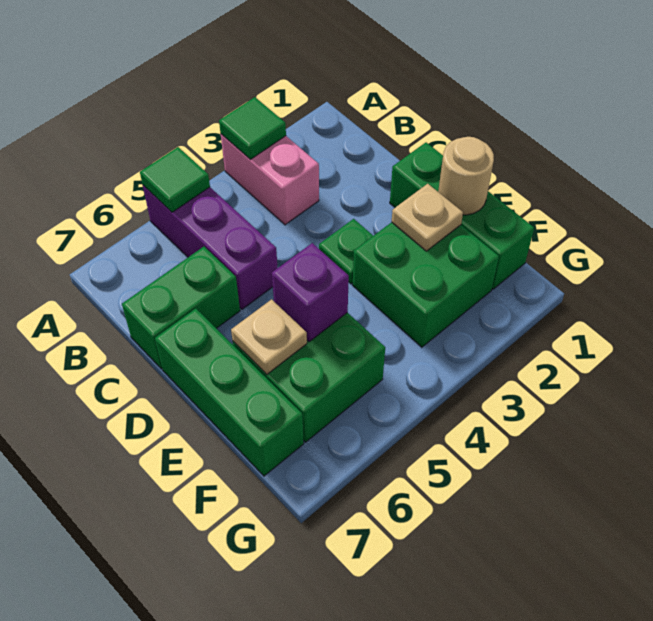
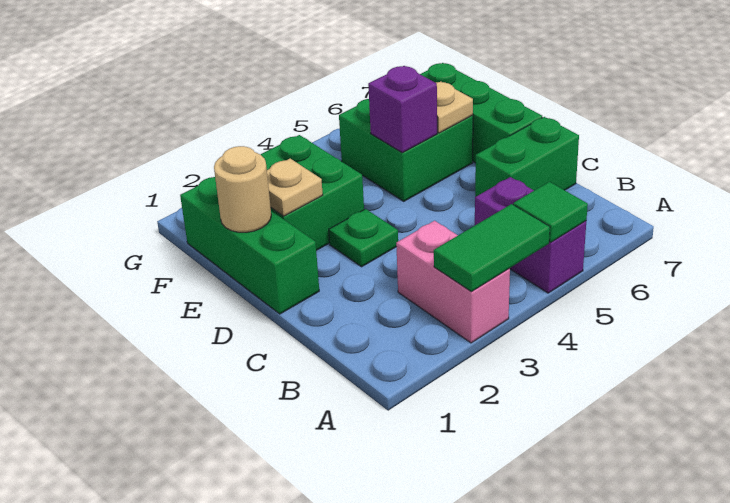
green 1x1 tile [219,97,286,159] -> green 1x2 tile [434,204,550,292]
purple 1x3 brick [143,185,278,309] -> purple 1x2 brick [475,177,586,293]

